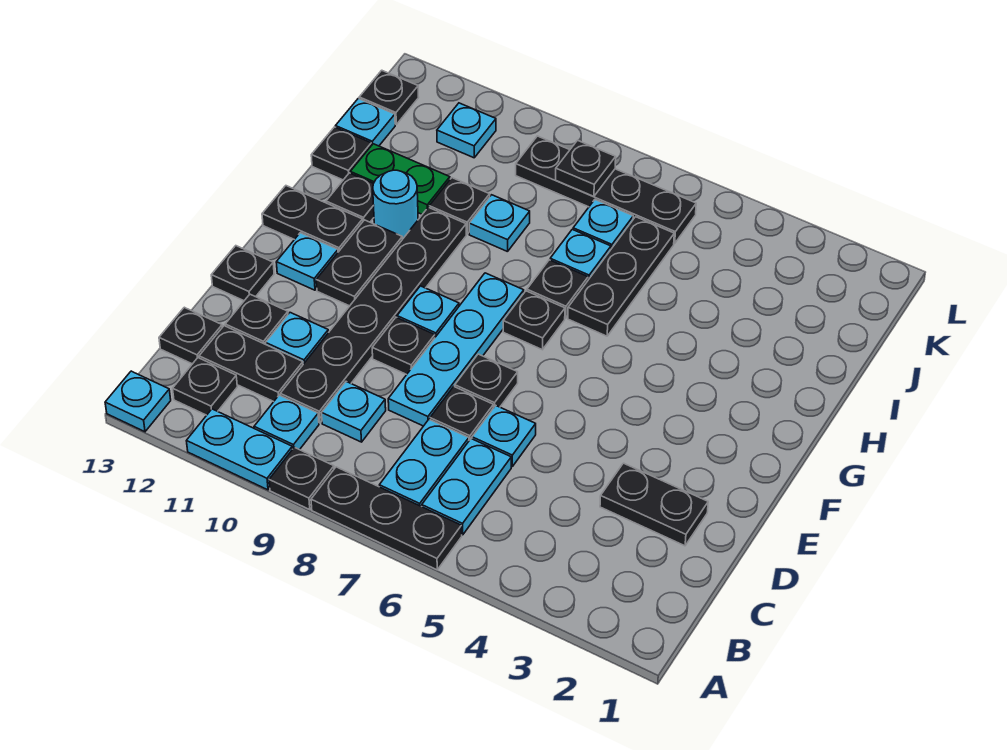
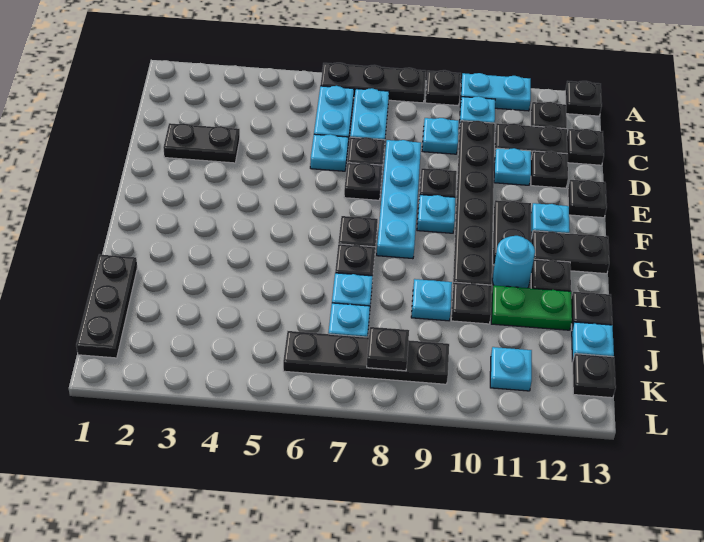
cyan 1x1 plate [105,371,171,432] -> black 1x1 plate [565,81,602,116]
black 1x3 plate [568,217,674,336] -> black 1x3 plate moved to [76,254,137,358]

